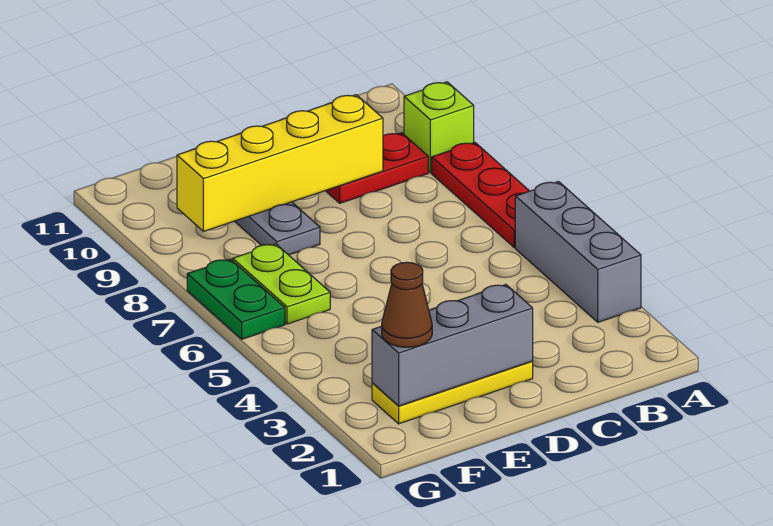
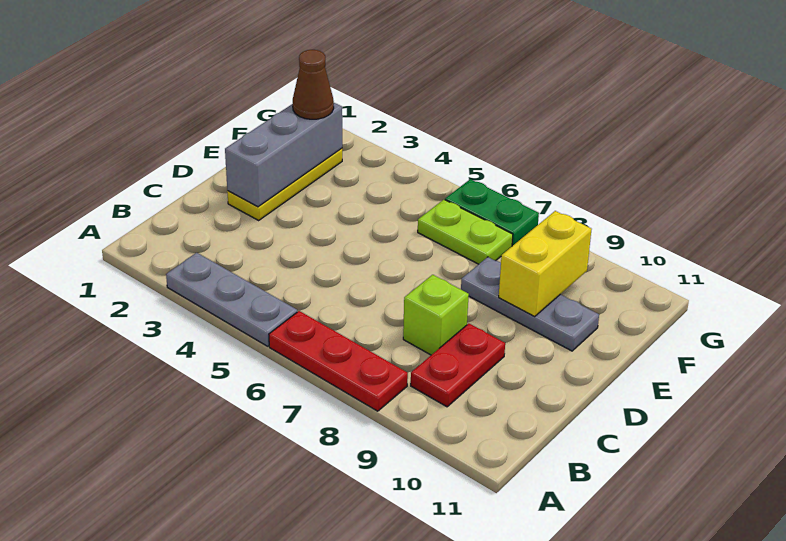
grey 1x3 brick [515,182,641,322] -> grey 1x3 plate [166,253,297,346]
lime 1x1 brick [404,82,474,173] -> lime 1x1 brick moved to [403,275,469,355]
yellow 1x4 brick [177,95,383,231] -> yellow 1x2 brick [499,211,592,316]

